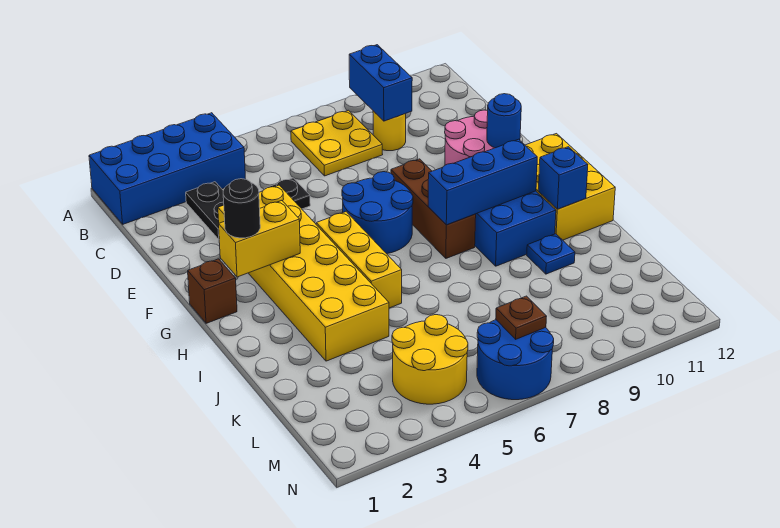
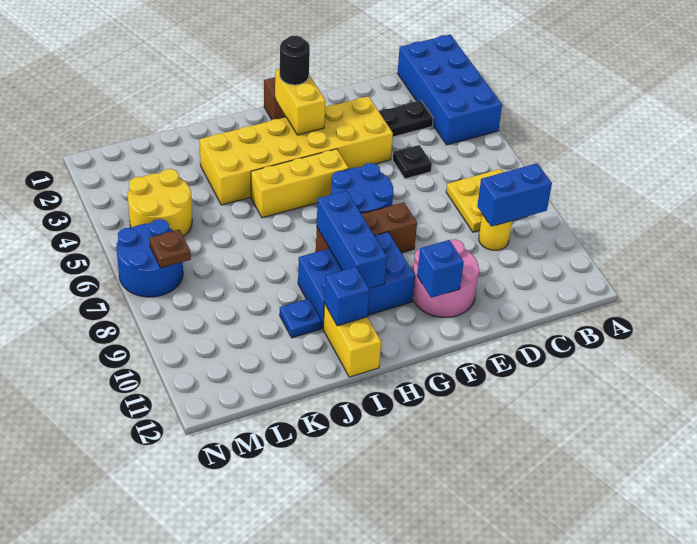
blue 1x1 round brick [487,94,521,148] -> blue 1x1 brick [417,240,464,298]
yellow 2x3 brick [525,134,615,240] -> yellow 1x2 brick [323,304,381,377]

